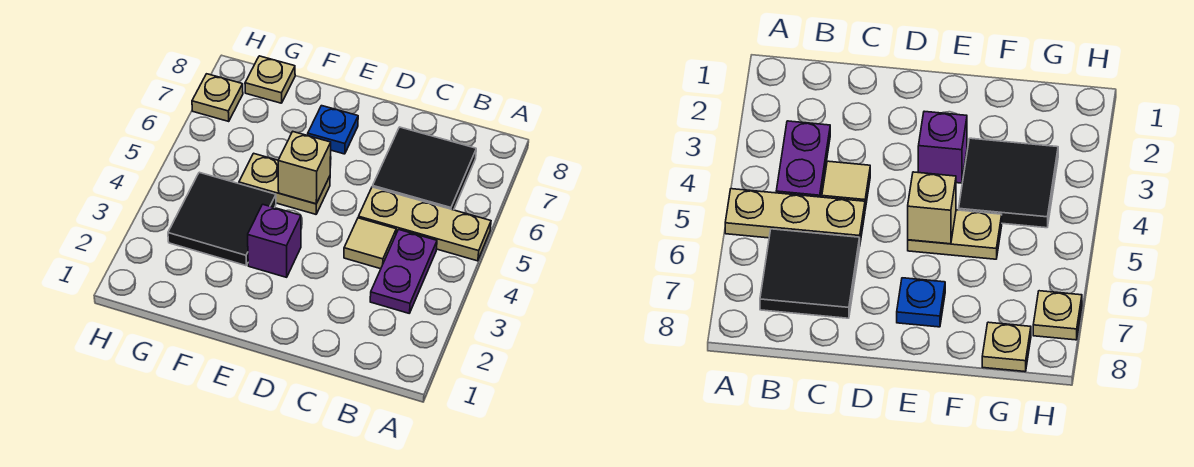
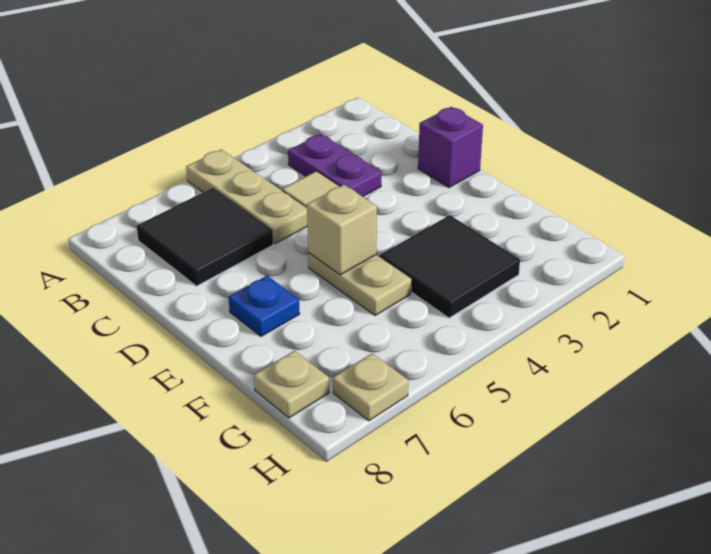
purple 1x2 plate [370,230,437,313] -> purple 1x2 plate turned to [288,134,381,197]
purple 1x1 brick [248,204,301,277] -> purple 1x1 brick moved to [418,107,483,188]

